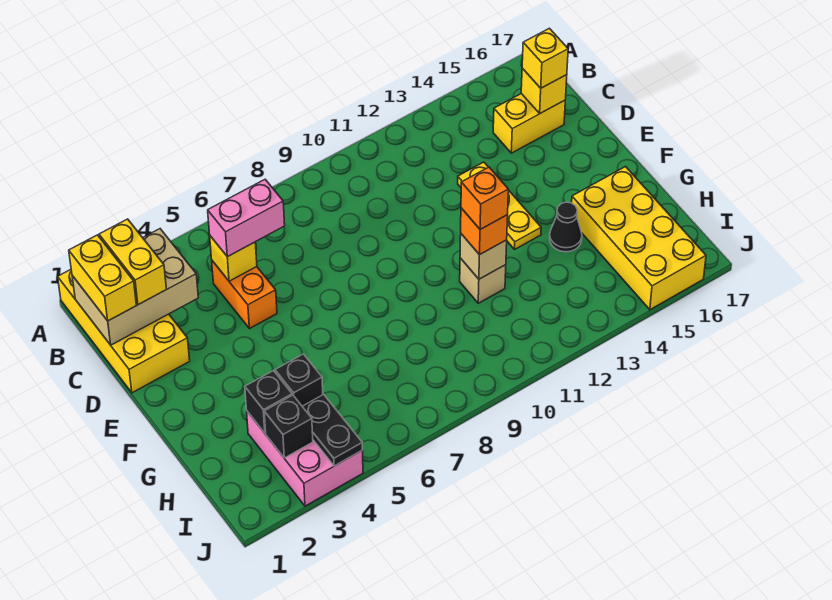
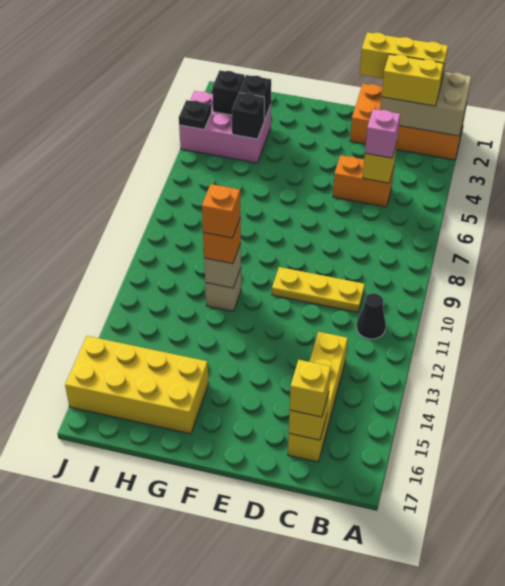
yellow 2x4 brick [58,270,190,393] -> orange 2x4 brick [350,84,466,160]
tan 2x3 brick [72,229,198,345] -> tan 2x3 brick turned to [380,72,471,136]
yellow 1x2 brick [69,235,136,321] -> yellow 1x3 brick [360,32,448,82]
pink 1x2 brick [208,180,285,257] -> pink 1x1 brick [365,109,400,158]
yellow 1x2 brick [493,94,565,153] -> yellow 1x4 brick [288,332,348,462]
yellow 1x3 plate [458,162,541,249] -> yellow 1x3 plate moved to [272,267,365,312]
black 1x1 cone [549,202,582,252] -> black 1x1 cone moved to [356,293,386,339]
black 1x2 plate [302,394,362,466] -> black 1x1 plate [179,100,211,129]

